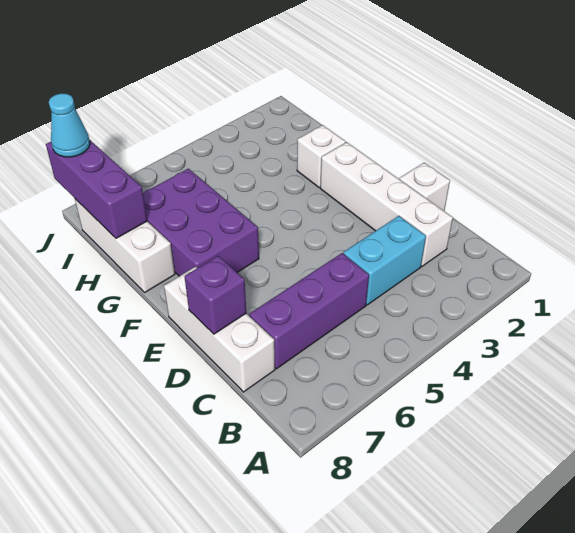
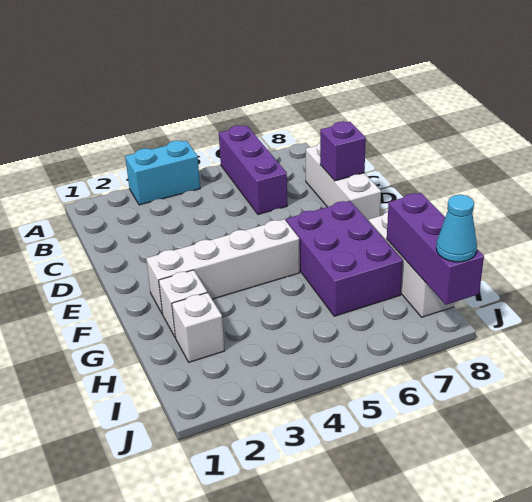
white 1x4 brick [320,142,453,266] -> white 1x4 brick turned to [146,219,300,314]
cyan 1x2 brick [343,216,426,305] -> cyan 1x2 brick moved to [125,141,200,205]
purple 1x3 brick [249,253,369,369] -> purple 1x3 brick turned to [219,125,287,214]
white 1x1 brick [399,163,450,211] -> white 1x1 brick moved to [172,292,225,362]

